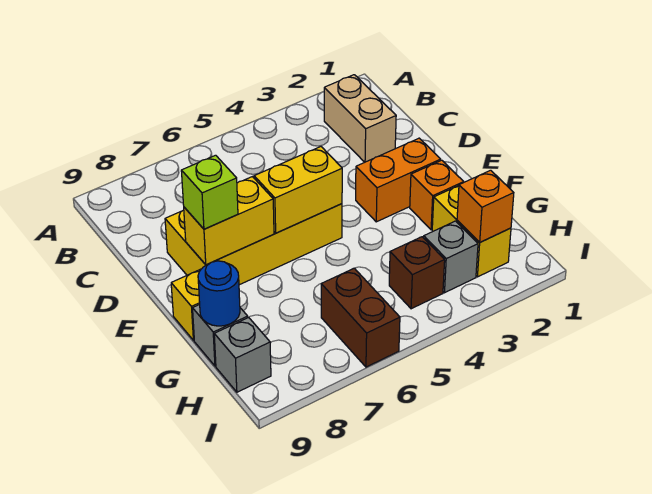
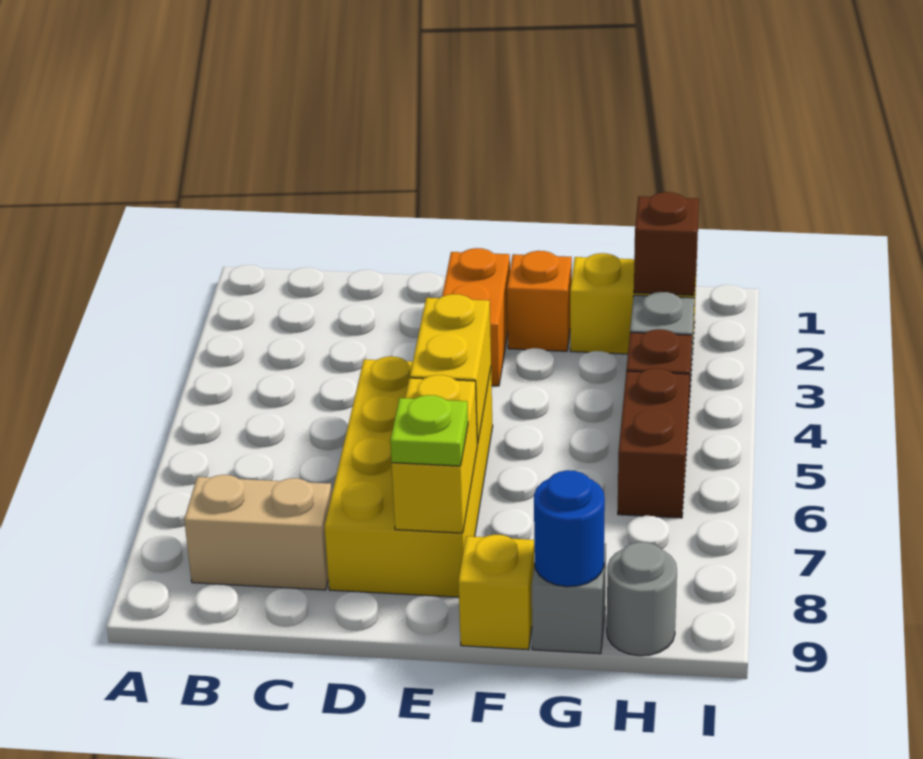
tan 1x2 brick [324,75,396,162] -> tan 1x2 brick moved to [184,475,332,590]
lime 1x1 brick [181,155,238,229] -> lime 1x1 plate [390,395,468,466]
orange 1x1 brick [457,170,514,242] -> brown 1x1 brick [634,192,699,295]
brown 1x2 brick [321,268,400,367] -> brown 1x2 brick turned to [618,368,690,518]
grey 1x1 brick [214,317,271,392] -> grey 1x1 round brick [607,542,677,656]

